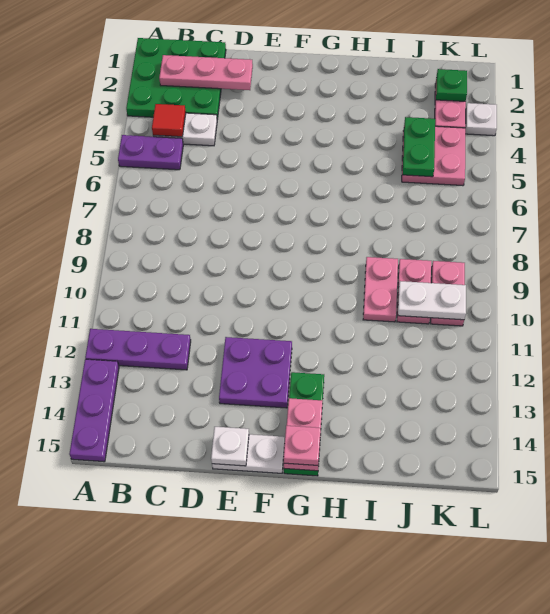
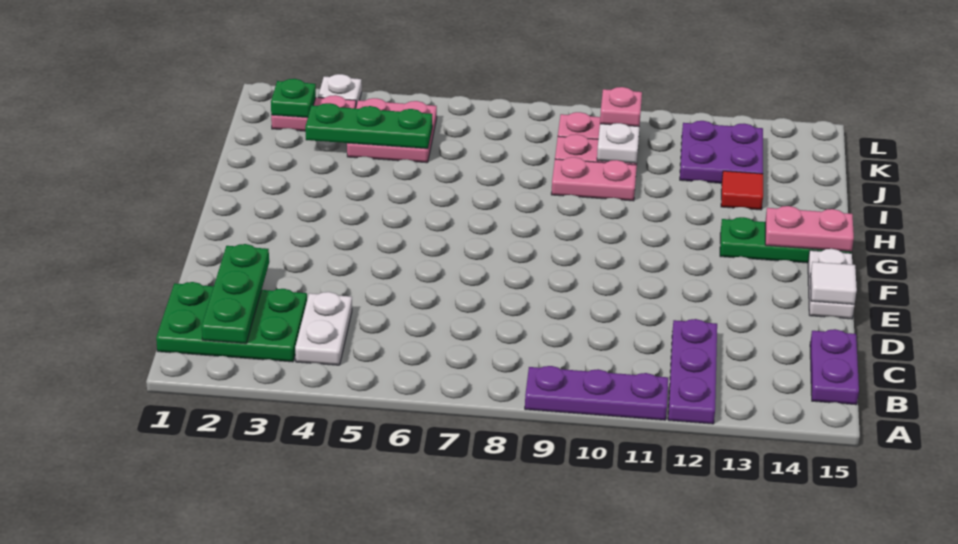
green 3x3 plate [126,38,226,119] -> green 2x3 plate [156,282,307,362]
purple 1x2 plate [118,135,183,170] -> purple 1x2 plate moved to [810,329,859,405]
purple 1x3 plate [69,359,119,462] -> purple 1x3 plate moved to [525,366,668,420]
pink 1x3 plate [159,55,253,90] -> green 1x3 plate [202,244,269,344]
red 1x1 tile [152,104,186,137] -> red 1x1 tile moved to [721,171,763,210]
purple 2x2 plate [219,337,292,408] -> purple 2x2 plate moved to [680,121,763,183]
white 1x1 plate [211,427,249,466] -> white 1x1 tile [810,262,857,304]
pink 1x1 plate [284,426,321,465] -> pink 1x1 plate moved to [600,87,642,127]
green 1x2 plate [403,117,435,177] -> green 1x3 plate [305,103,432,149]

